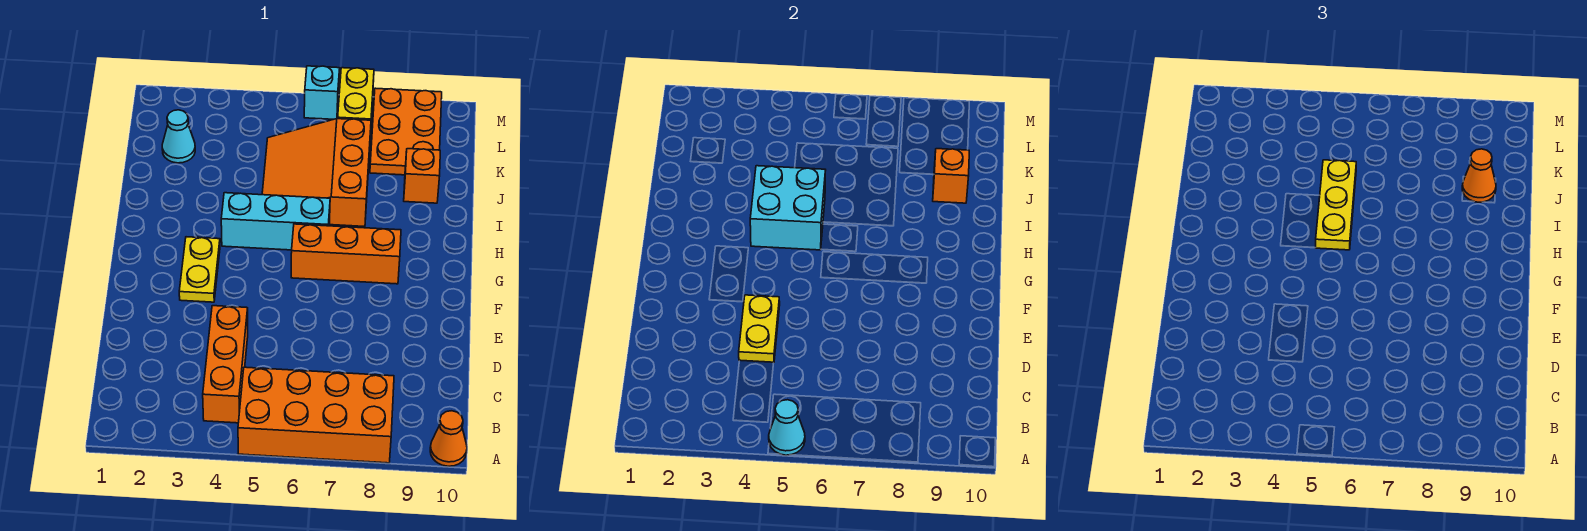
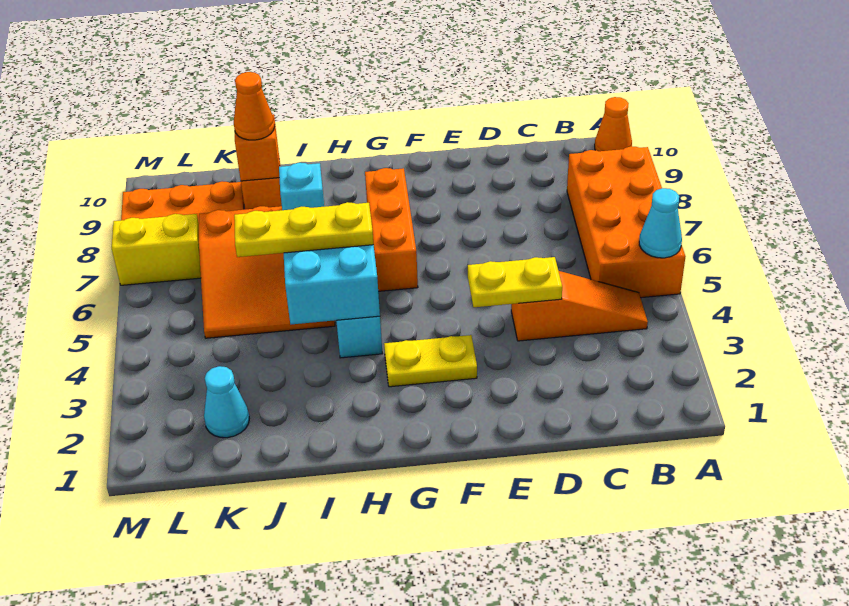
orange 1x3 brick [203,306,248,423] -> orange 1x3 slope [511,271,648,341]
cyan 1x1 brick [304,66,340,119] -> cyan 1x1 brick moved to [279,163,324,210]

